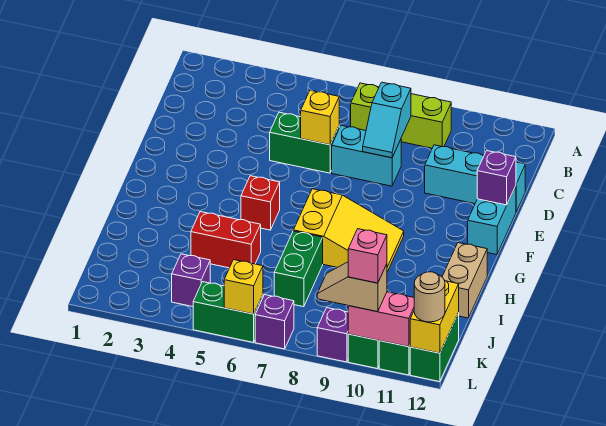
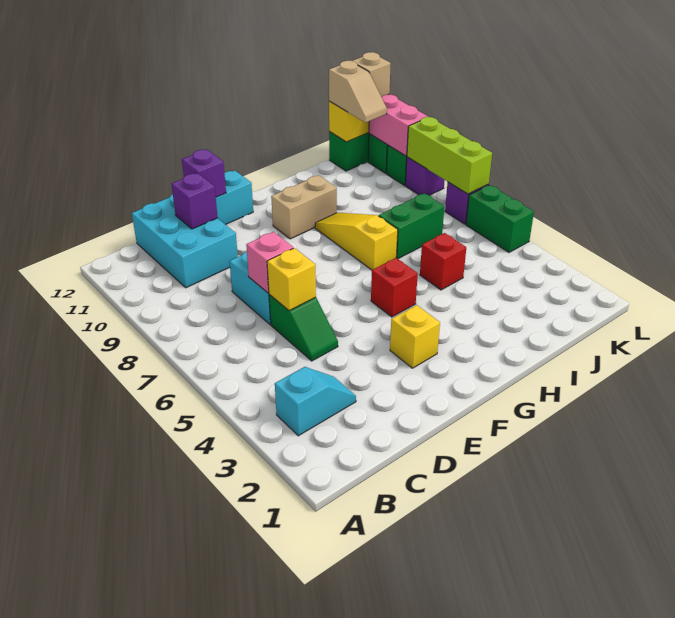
lime 1x3 brick [351,83,451,148] -> lime 1x3 brick moved to [407,117,492,194]
cyan 1x2 slope [363,82,411,158] -> cyan 1x2 slope moved to [275,367,356,436]
green 1x2 brick [270,112,339,173] -> green 1x2 slope [269,295,338,361]
cyan 1x3 brick [425,145,525,212] -> cyan 2x3 brick [132,194,238,288]
yellow 2x3 slope [293,189,404,272] -> yellow 1x3 slope [315,213,398,270]
tan 1x2 brick [442,243,487,318] -> tan 1x2 brick moved to [271,175,337,239]
red 1x2 brick [191,212,261,268] -> red 1x1 brick [420,233,466,290]
purple 1x1 brick [172,254,210,307] -> purple 1x1 brick moved to [172,173,218,229]
yellow 1x1 brick [224,260,263,314] -> yellow 1x1 brick moved to [390,305,440,368]
tan 1x2 slope [317,262,387,312] -> tan 1x2 slope moved to [329,61,387,123]
pink 1x1 brick [348,229,387,283] -> pink 1x1 brick moved to [246,232,293,293]
tan 1x1 round brick [414,272,445,322] -> tan 1x1 brick [353,52,391,97]

